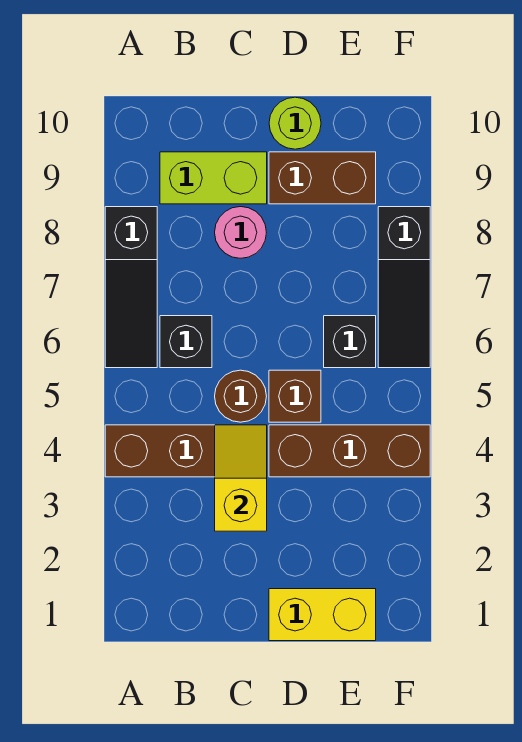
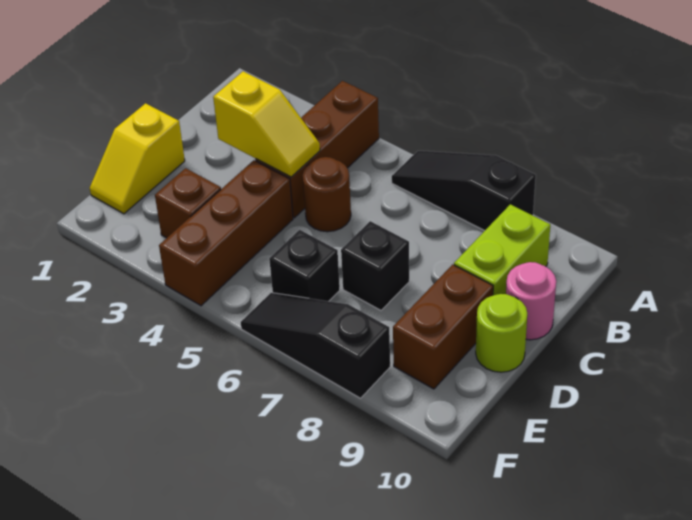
black 1x1 brick [160,316,212,368] -> black 1x1 brick moved to [341,221,409,310]
pink 1x1 round brick [215,207,266,258] -> pink 1x1 round brick moved to [506,262,556,340]
yellow 1x2 brick [269,589,376,641] -> yellow 1x2 slope [90,103,185,214]
brown 1x1 brick [269,370,321,422] -> brown 1x1 brick moved to [155,168,221,238]

